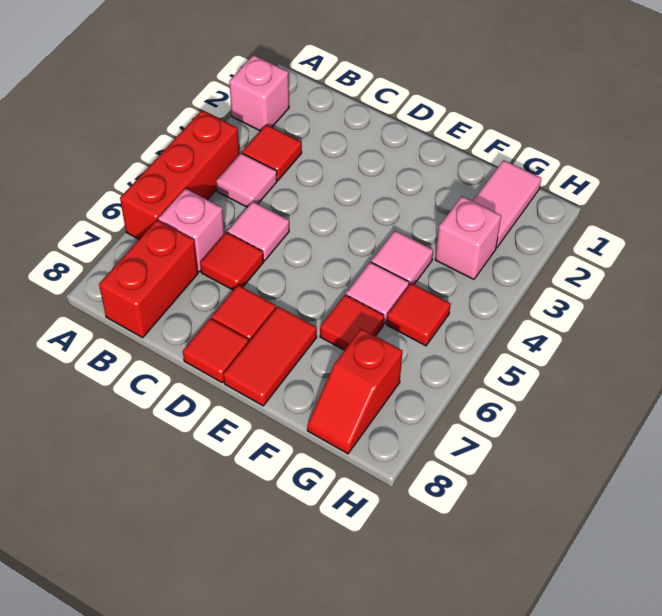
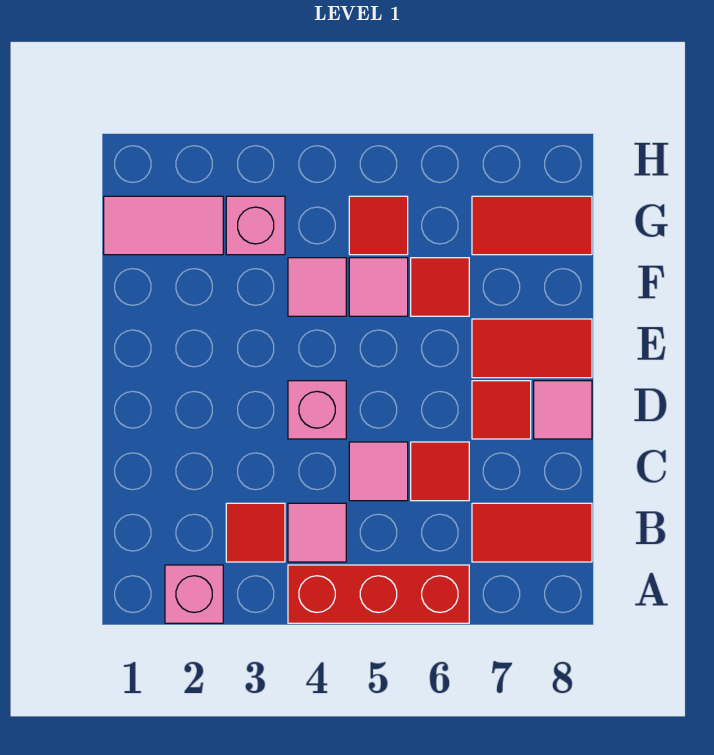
pink 1x1 brick [158,189,224,272] -> pink 1x1 brick moved to [288,381,346,439]
red 1x2 brick [99,220,198,338] -> red 1x2 tile [472,503,592,562]
red 1x1 tile [183,318,249,382] -> pink 1x1 tile [534,381,592,439]
red 1x2 slope [307,329,402,454] -> red 1x2 tile [472,196,592,255]

